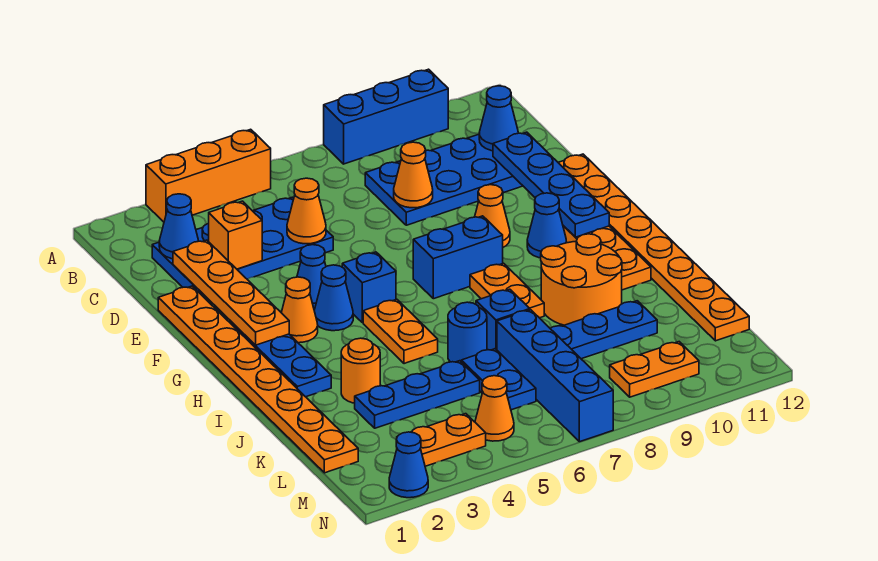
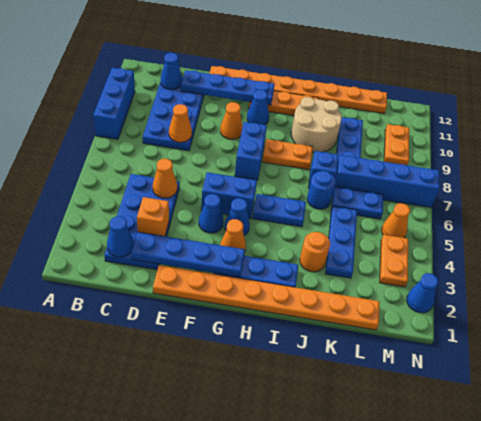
orange 1x3 brick [146,129,271,222] -> none
orange 1x4 plate [173,240,289,345] -> blue 1x4 plate [131,232,245,277]
blue 1x1 brick [342,252,396,323] -> blue 1x2 brick [201,172,257,219]
orange 1x2 plate [363,299,438,364] -> blue 1x2 plate [252,194,306,227]
orange 2x2 round brick [541,234,622,325] -> tan 2x2 round brick [291,97,342,152]

